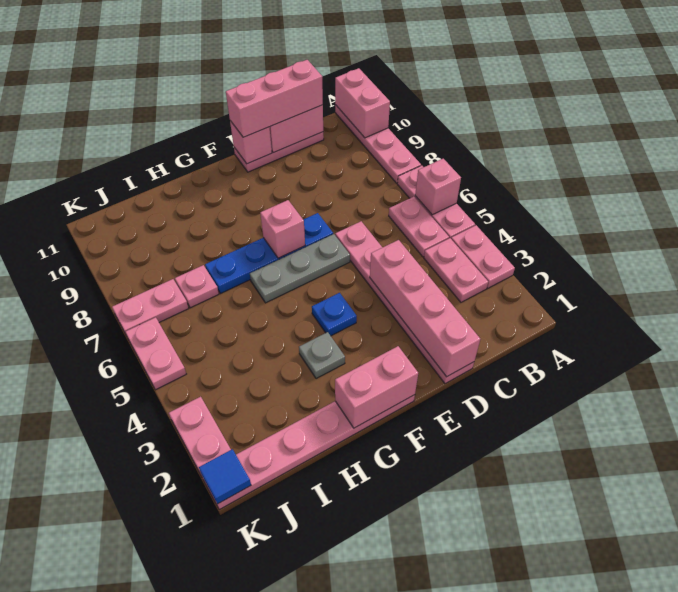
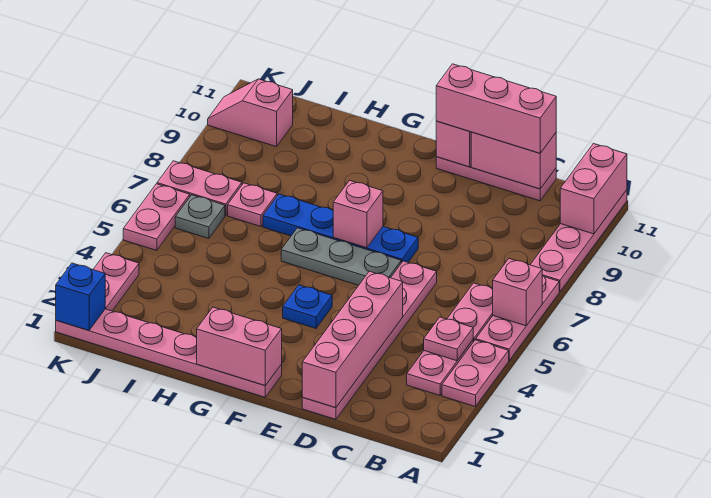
none -> pink 1x1 plate [424,317,473,361]
grey 1x1 plate [299,332,345,379] -> grey 1x1 plate moved to [175,195,225,238]
none -> pink 1x2 slope [208,79,293,147]
blue 1x1 tile [199,449,251,504] -> blue 1x1 brick [56,263,105,330]

